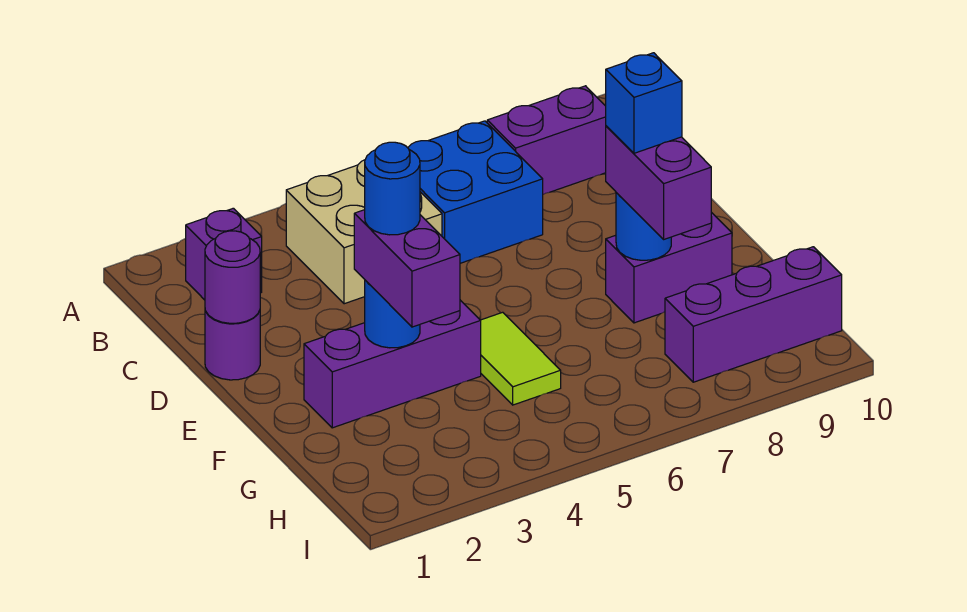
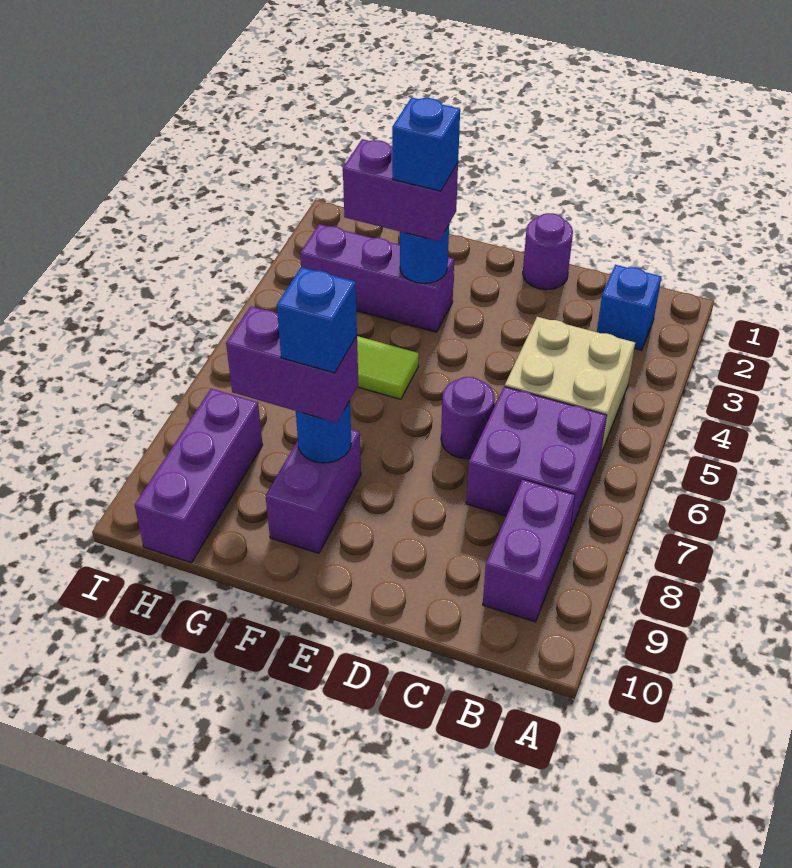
purple 1x1 brick [186,208,262,300] -> blue 1x1 brick [597,265,662,350]
blue 2x2 brick [408,121,543,263] -> purple 2x2 brick [466,387,607,535]
purple 1x1 round brick [205,231,260,323] -> purple 1x1 round brick moved to [441,377,495,459]
purple 1x3 brick [304,300,481,428] -> purple 1x3 brick turned to [300,224,454,332]
blue 1x1 round brick [365,142,420,235] -> blue 1x1 brick [392,98,460,191]

